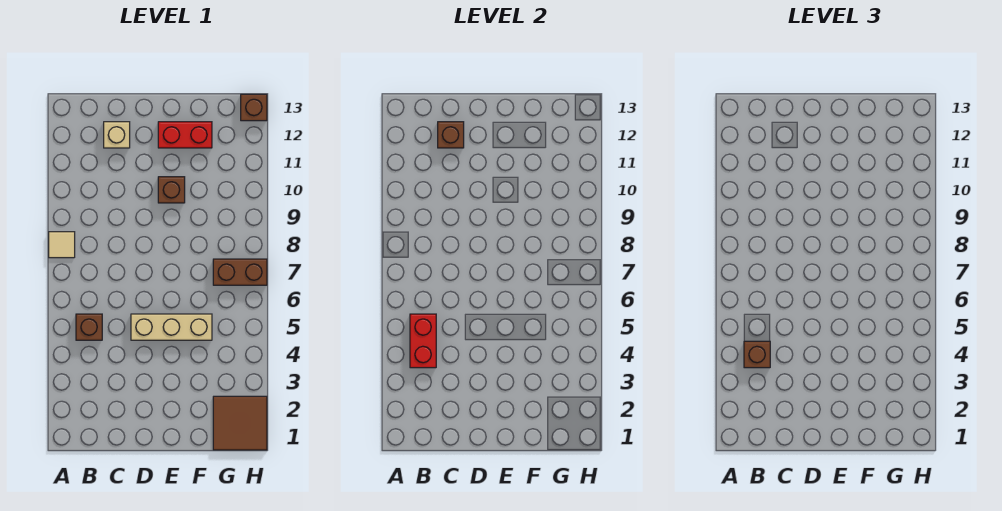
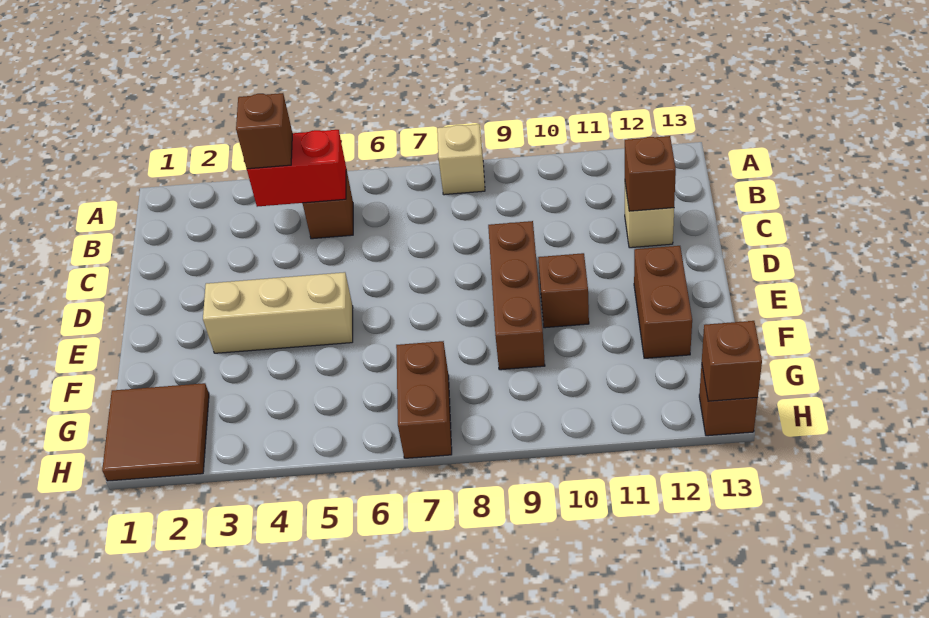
tan 1x1 tile [49,232,75,258] -> tan 1x1 brick [437,124,485,195]
tan 1x3 brick [131,314,212,340] -> tan 1x3 brick turned to [203,272,353,353]
none -> brown 1x3 brick [488,221,545,370]
red 1x2 brick [158,122,212,148] -> brown 1x2 brick [634,246,692,358]
none -> brown 1x1 brick [702,321,762,401]

